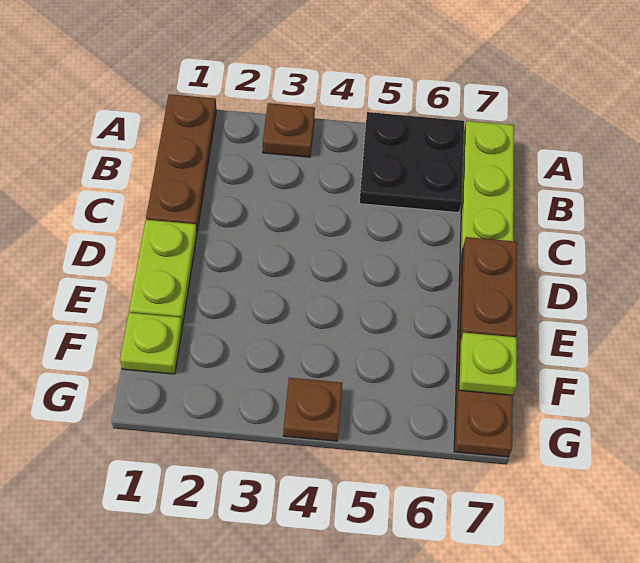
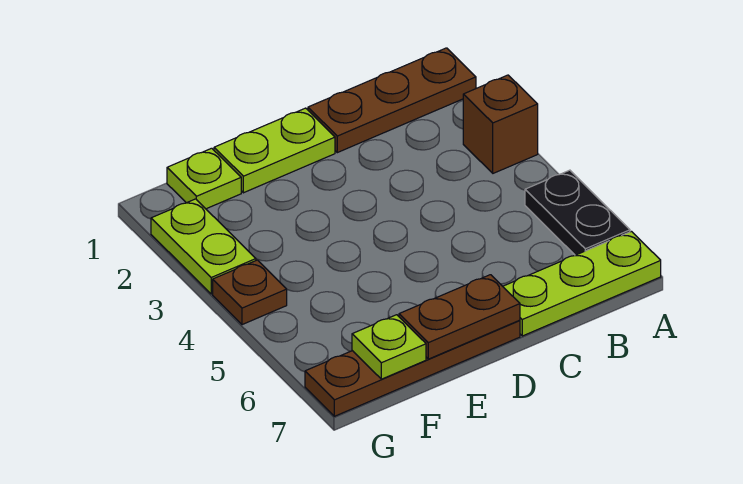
brown 1x1 plate [263,103,315,157] -> brown 1x1 brick [463,75,538,173]
black 2x2 plate [359,112,464,213] -> black 1x2 plate [525,170,630,255]
none -> lime 1x2 plate [151,199,256,294]

